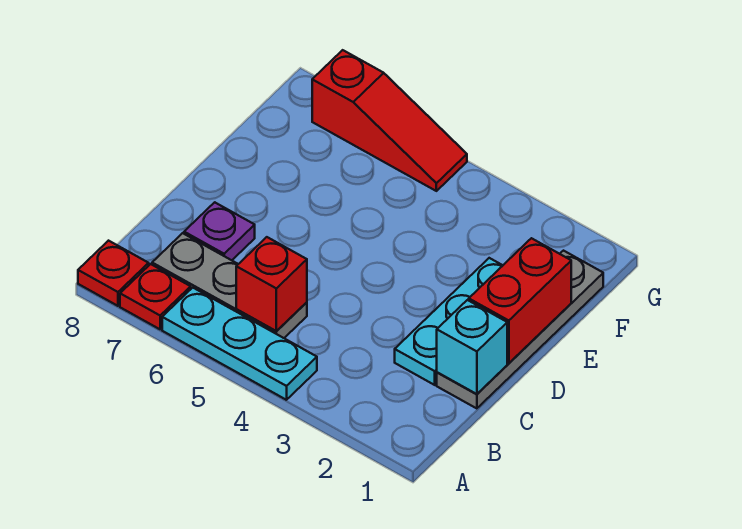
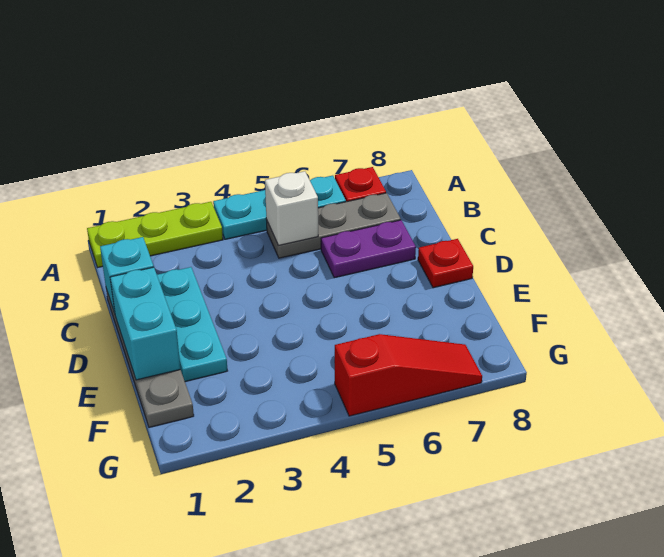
none -> lime 1x3 plate [87,202,223,267]
red 1x1 plate [78,241,149,306] -> red 1x1 plate moved to [418,239,473,288]
red 1x1 brick [236,237,307,331] -> white 1x1 brick [265,171,318,245]
purple 1x1 plate [184,202,255,260] -> purple 1x2 plate [321,220,416,278]
red 1x2 brick [469,238,571,363] -> cyan 1x2 brick [110,267,180,380]
red 1x3 slope [312,50,467,191] -> red 1x3 slope turned to [335,334,482,416]

